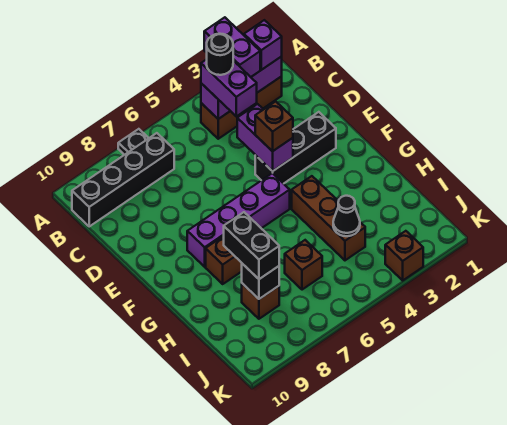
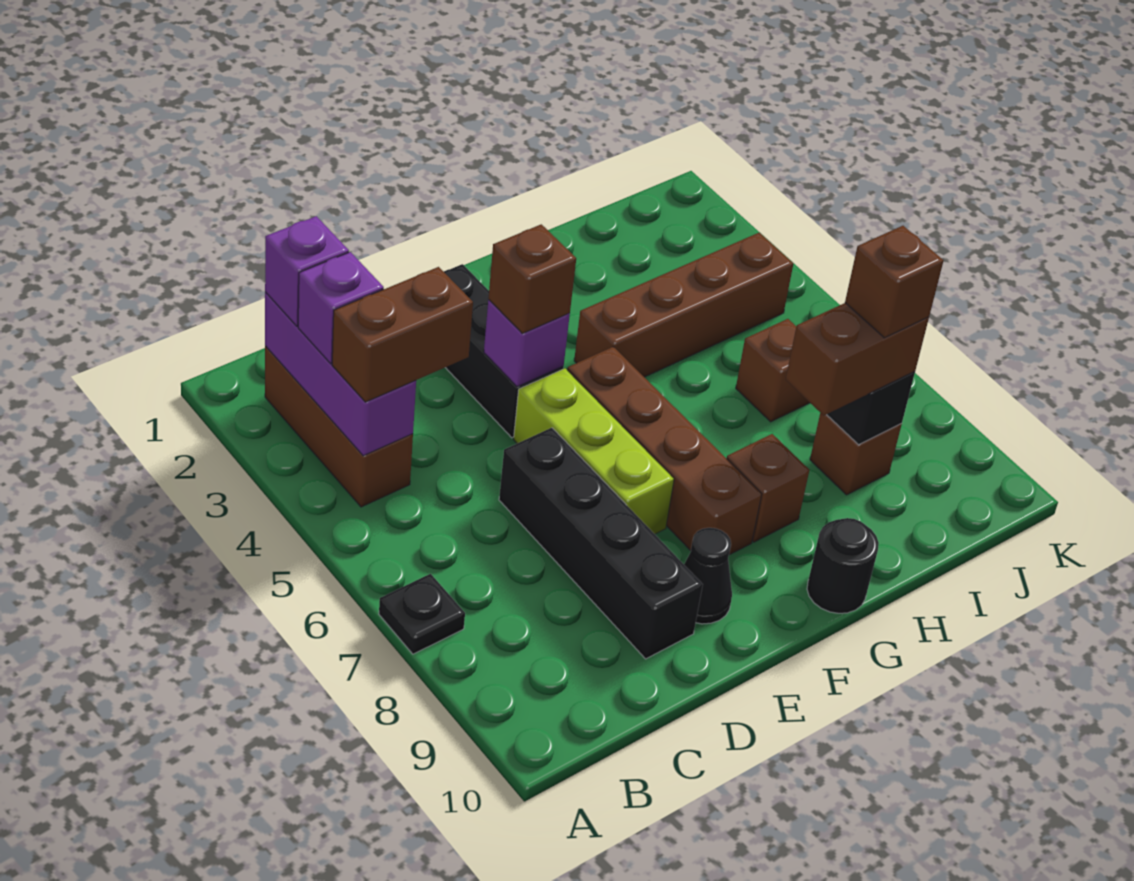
purple 1x2 brick [204,17,260,77] -> purple 1x1 brick [298,252,384,364]
purple 1x2 brick [201,59,257,116] -> brown 1x2 brick [332,267,473,402]
black 1x1 round brick [207,34,233,75] -> black 1x1 round brick moved to [807,518,879,613]
black 1x4 brick [72,133,174,226] -> black 1x4 brick moved to [499,428,703,659]
purple 1x2 brick [237,104,293,171] -> purple 1x1 brick [484,300,570,387]
none -> lime 1x3 brick [514,368,674,534]
purple 1x4 brick [187,173,290,267] -> brown 1x4 brick [567,347,762,555]
brown 1x3 brick [292,176,365,260] -> brown 1x4 brick [574,233,793,377]
black 1x2 brick [224,212,279,279] -> brown 1x2 brick [786,303,929,416]
black 1x1 cone [333,196,360,236] -> black 1x1 cone moved to [684,528,732,624]
brown 1x1 brick [385,231,423,280] -> brown 1x1 brick moved to [845,226,944,338]

